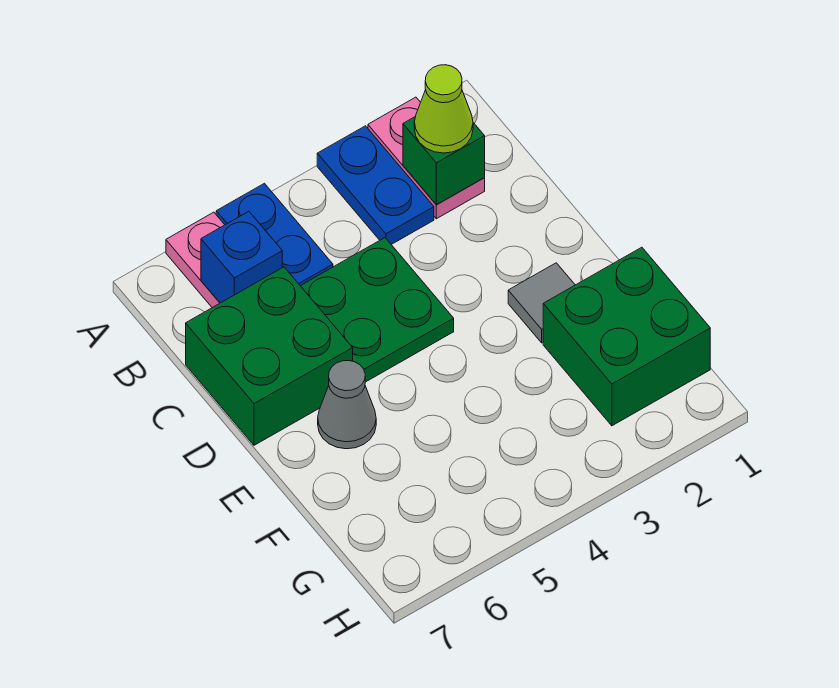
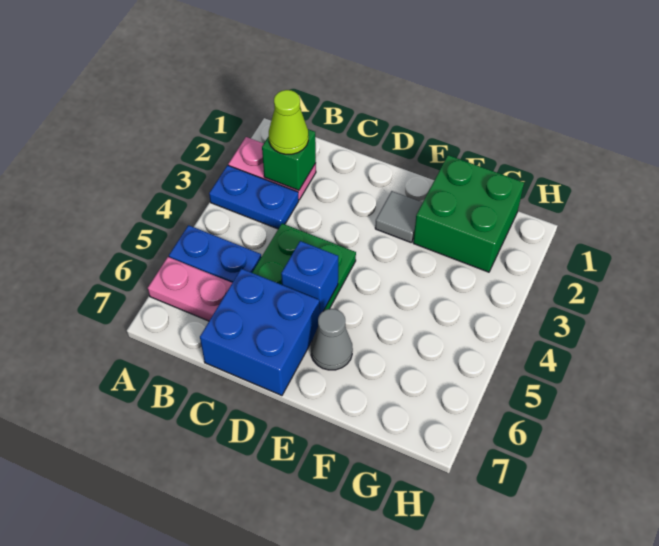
blue 1x1 brick [201,212,282,303] -> blue 1x1 brick moved to [281,241,338,314]
green 2x2 brick [186,267,353,445] -> blue 2x2 brick [200,269,320,395]

